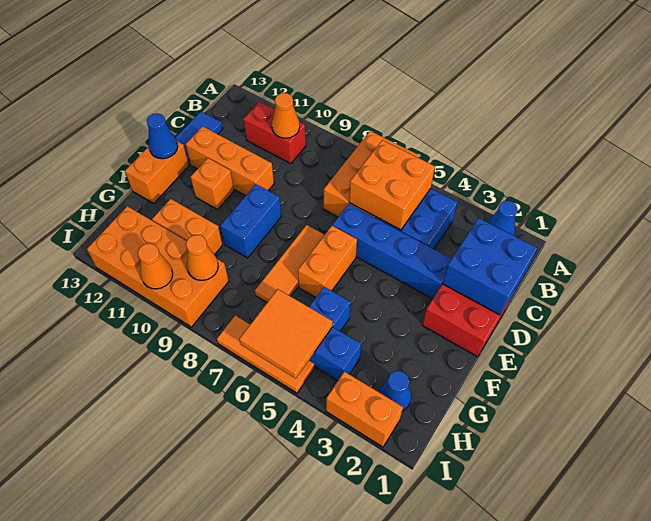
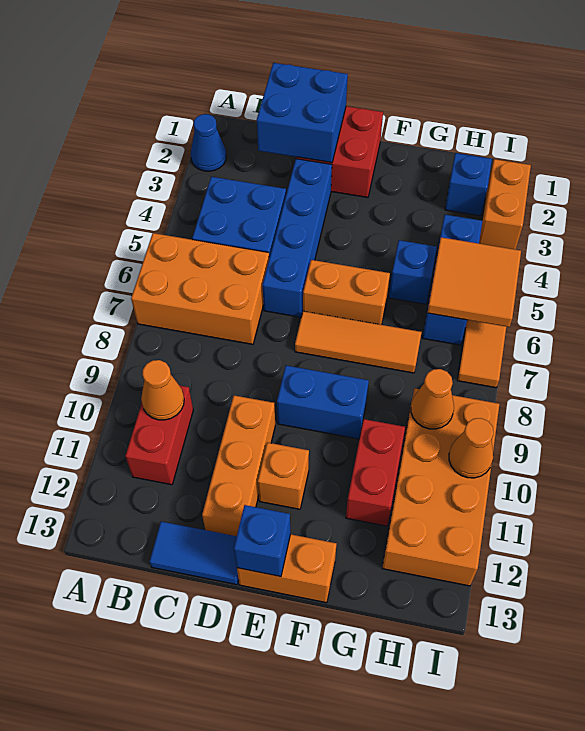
orange 2x2 brick [349,140,435,230] -> none
blue 1x1 cone [147,113,178,159] -> blue 1x1 brick [234,505,290,576]
orange 1x2 brick [152,199,222,255] -> red 1x2 brick [346,419,405,526]
blue 1x1 cone [379,371,411,411] -> blue 1x1 brick [445,153,492,216]

